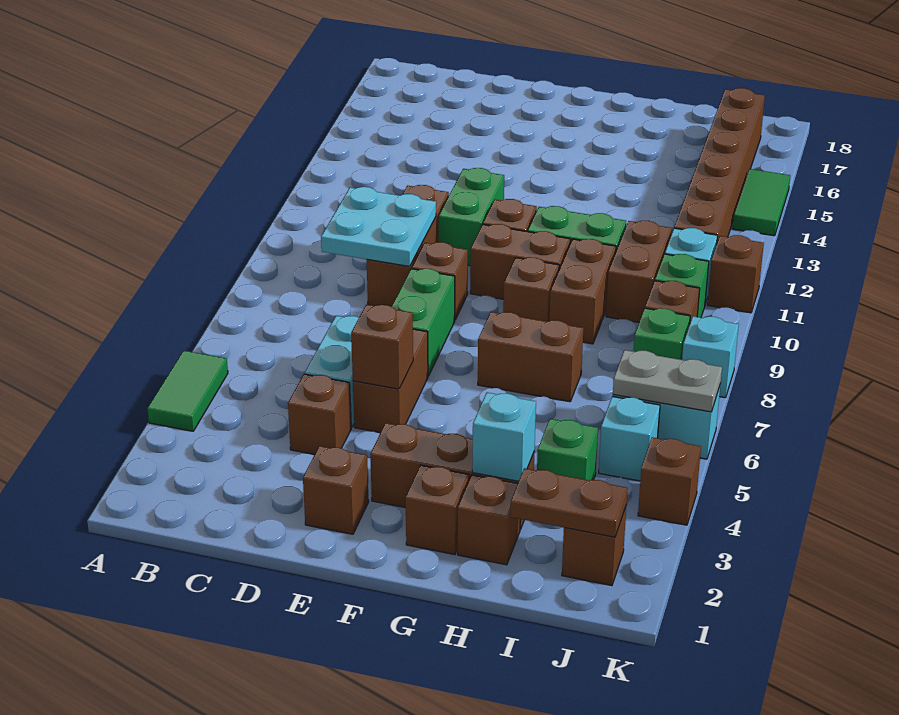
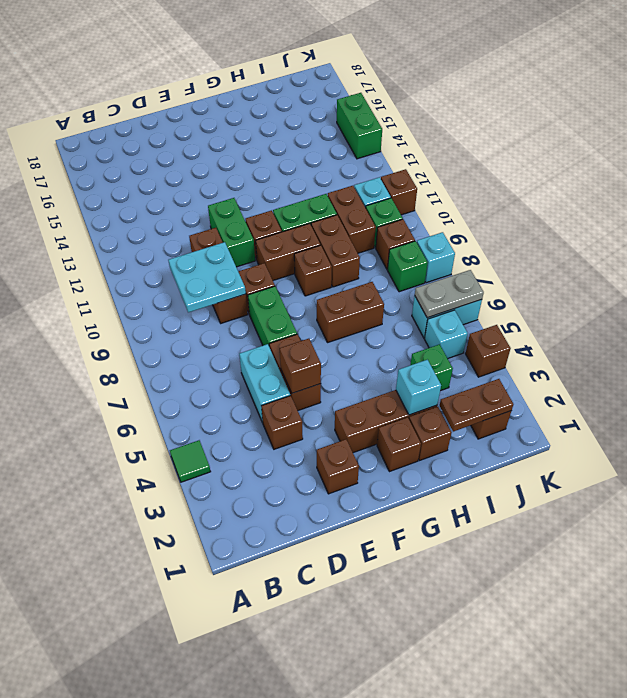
green 1x2 tile [147,351,228,431] -> green 1x1 tile [170,440,211,482]
brown 1x6 brick [674,88,765,242] -> none
green 1x2 tile [733,169,790,236] -> green 1x2 brick [337,93,382,159]

